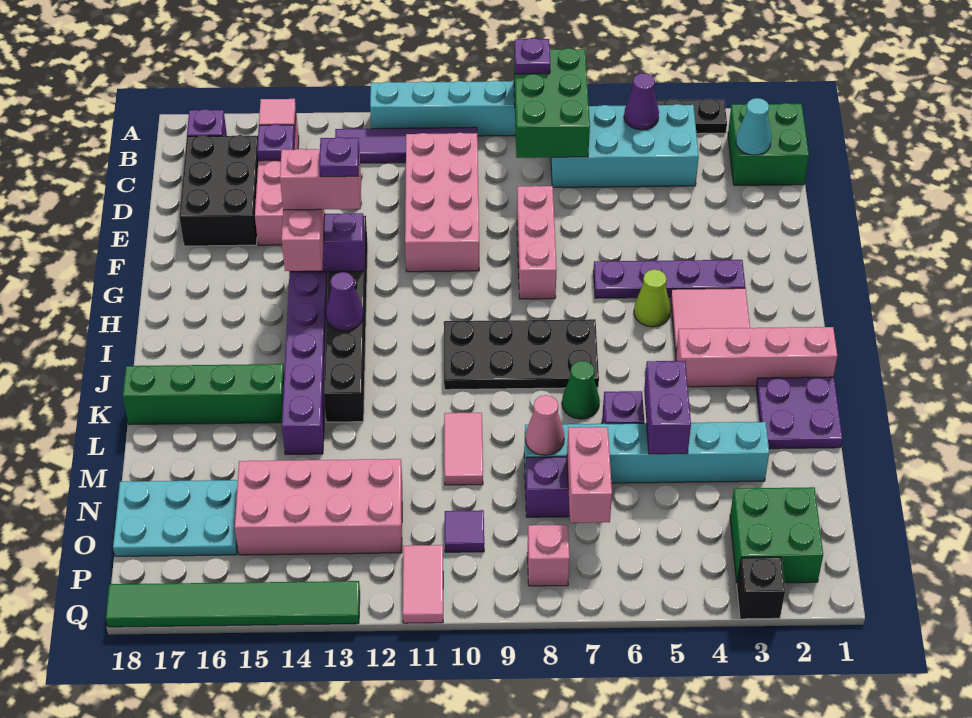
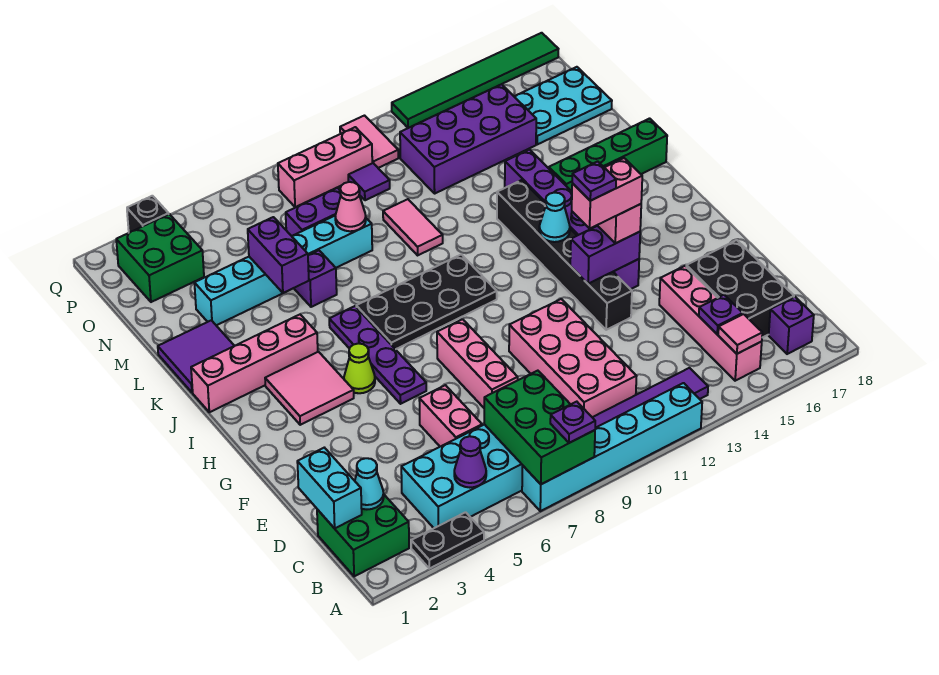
none -> cyan 1x2 brick [297,448,362,528]
purple 1x4 plate [593,260,745,298] -> purple 1x4 plate turned to [329,306,426,404]
purple 1x1 cone [326,272,363,331] -> cyan 1x1 cone [539,193,570,242]
purple 2x2 plate [756,377,842,449] -> purple 2x2 tile [158,320,234,393]
green 1x1 cone [562,361,600,419] -> none
pink 1x2 brick [567,427,612,523] -> pink 1x2 brick moved to [419,385,482,447]
pink 2x4 brick [235,459,402,555] -> purple 2x4 brick [400,84,536,193]
pink 1x1 brick [528,525,570,586] -> pink 1x3 brick [278,127,372,207]

